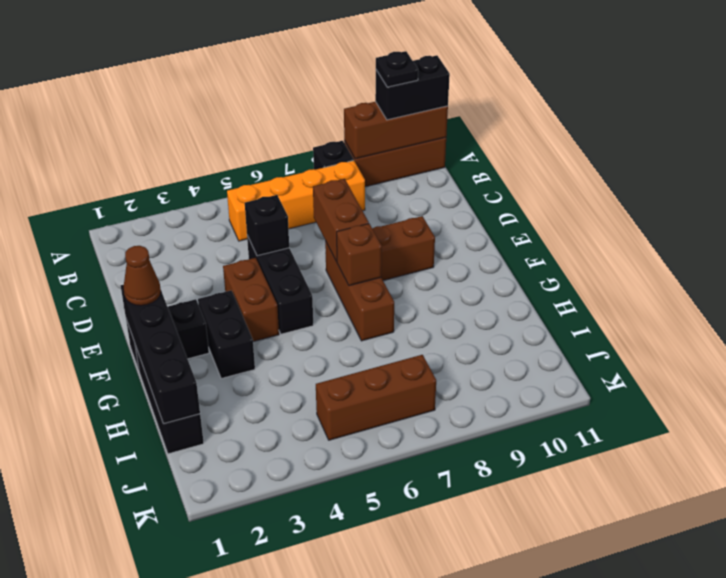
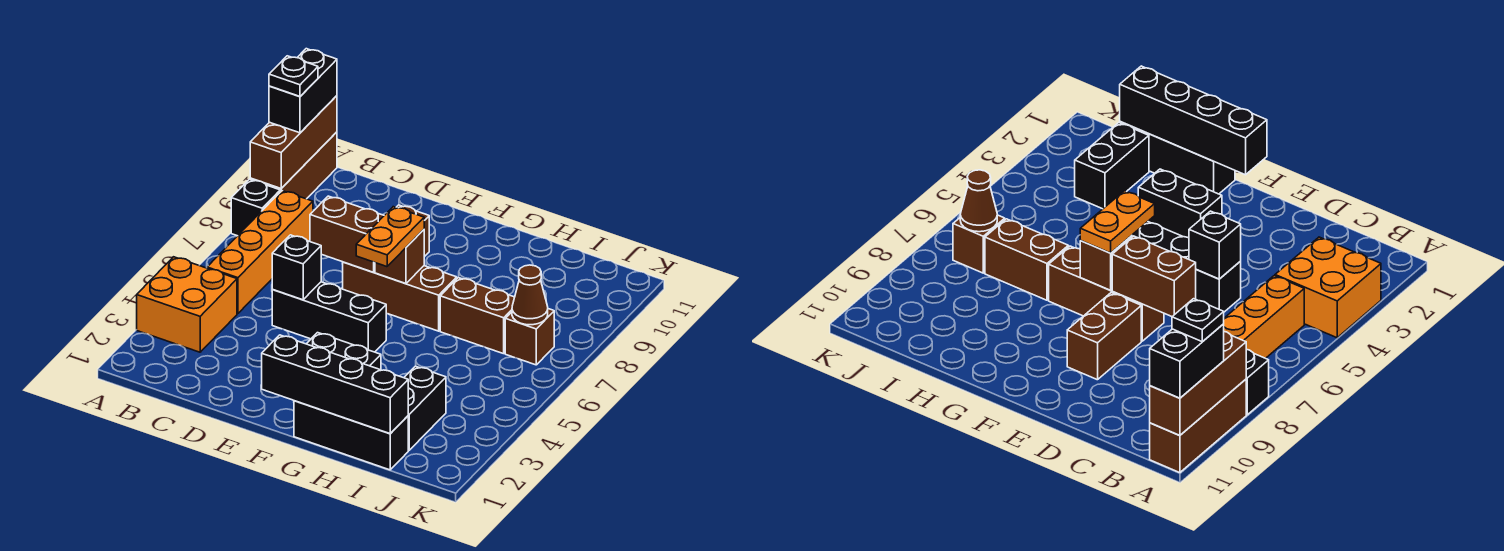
none -> orange 2x2 brick [137,257,237,352]
brown 1x2 brick [223,258,279,342] -> brown 1x2 brick moved to [440,278,515,354]
black 1x2 brick [126,299,209,370] -> black 1x2 brick moved to [404,366,446,450]
brown 1x1 cone [123,246,161,306] -> brown 1x1 cone moved to [512,265,548,325]
none -> orange 1x2 plate [356,207,424,267]
brown 1x3 brick [316,355,436,440] -> brown 1x1 brick [505,309,554,365]

